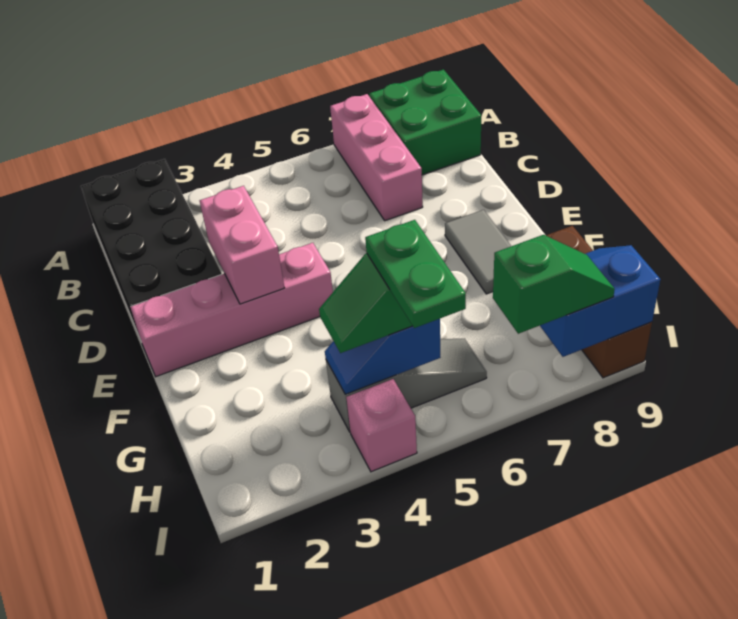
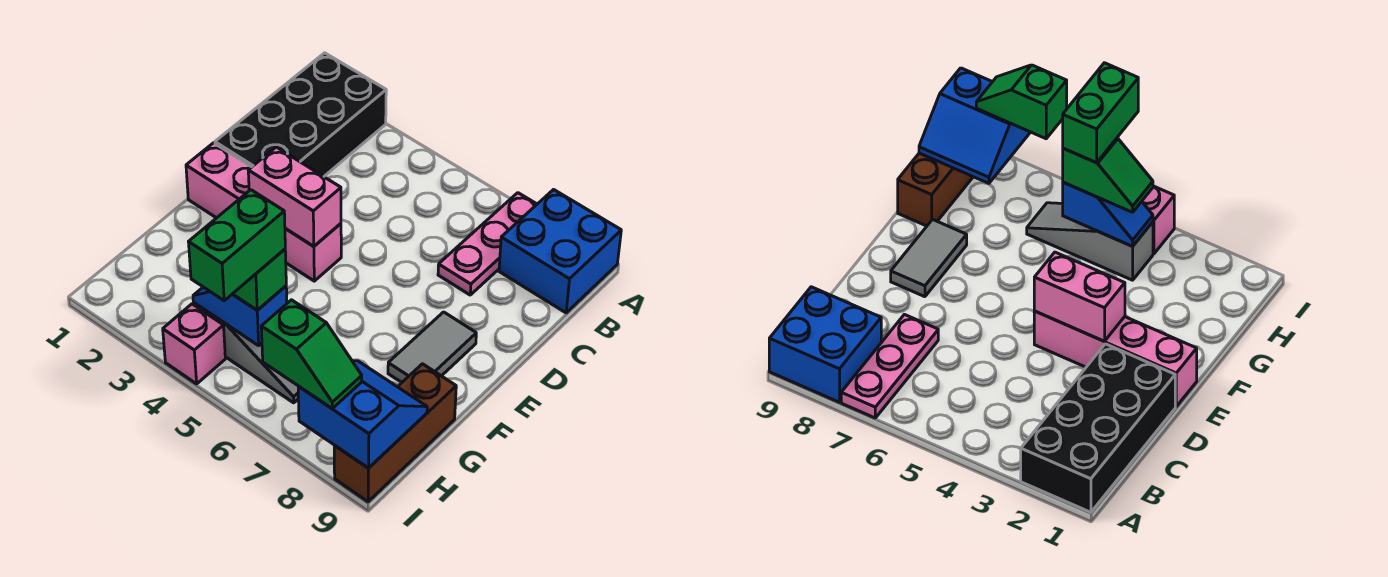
pink 1x3 brick [330,94,423,221] -> pink 1x3 plate [438,193,537,295]
green 2x2 brick [369,70,482,175] -> blue 2x2 brick [499,190,621,313]
pink 1x2 brick [200,186,284,304] -> pink 1x2 brick turned to [248,147,341,246]
green 1x2 plate [365,220,466,328] -> green 1x2 brick [189,190,285,301]

